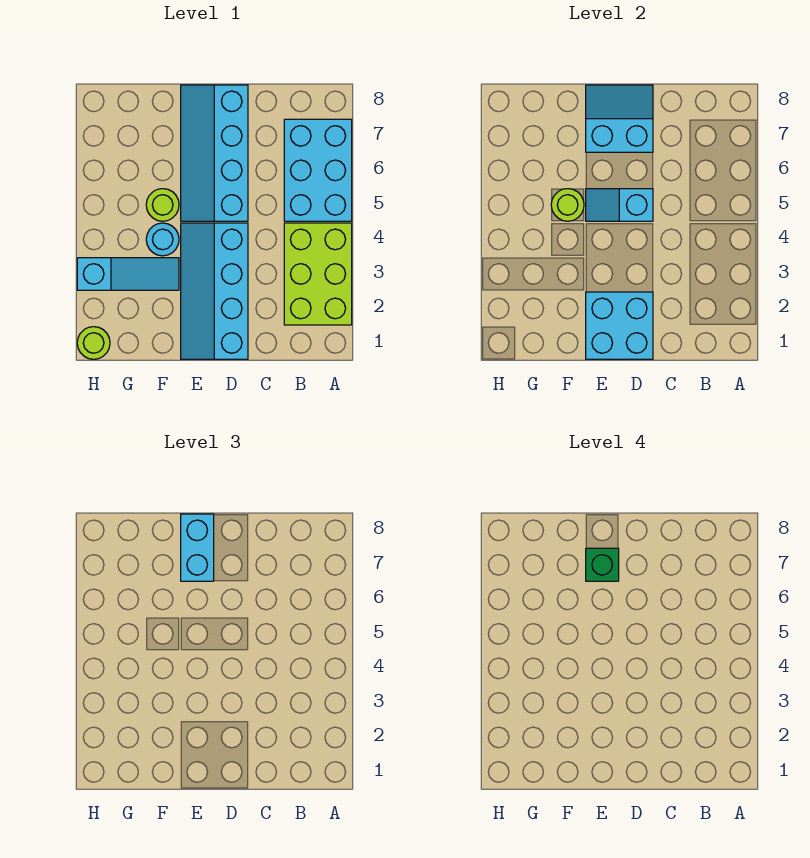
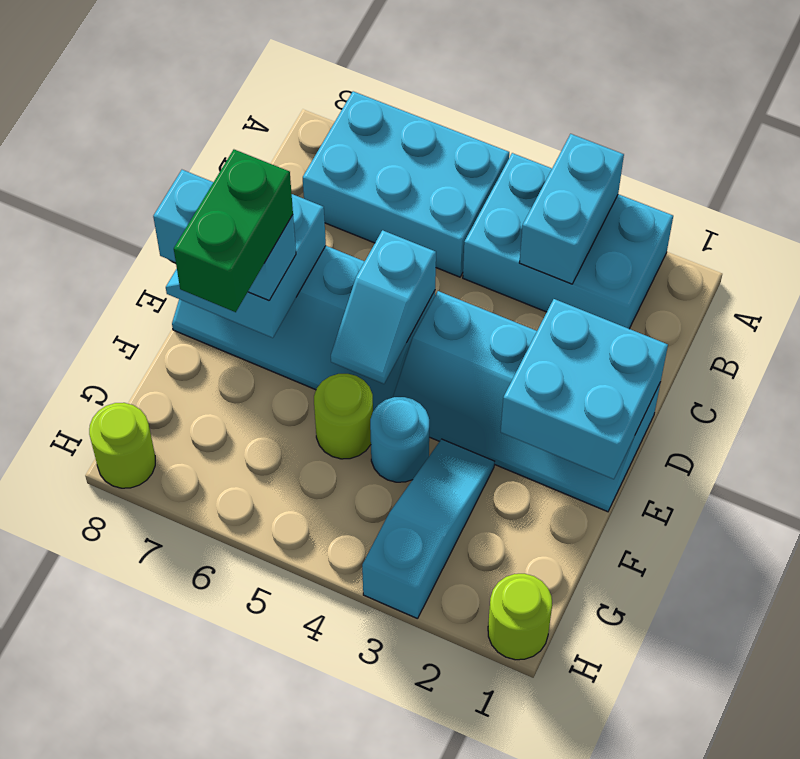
lime 2x3 brick [284,223,352,325] -> cyan 2x3 brick [463,153,673,329]
none -> cyan 1x2 brick [519,134,624,284]
green 1x1 brick [586,548,619,581] -> green 1x2 brick [174,150,293,312]
lime 1x1 round brick [551,189,584,221] -> lime 1x1 round brick moved to [89,403,155,488]

